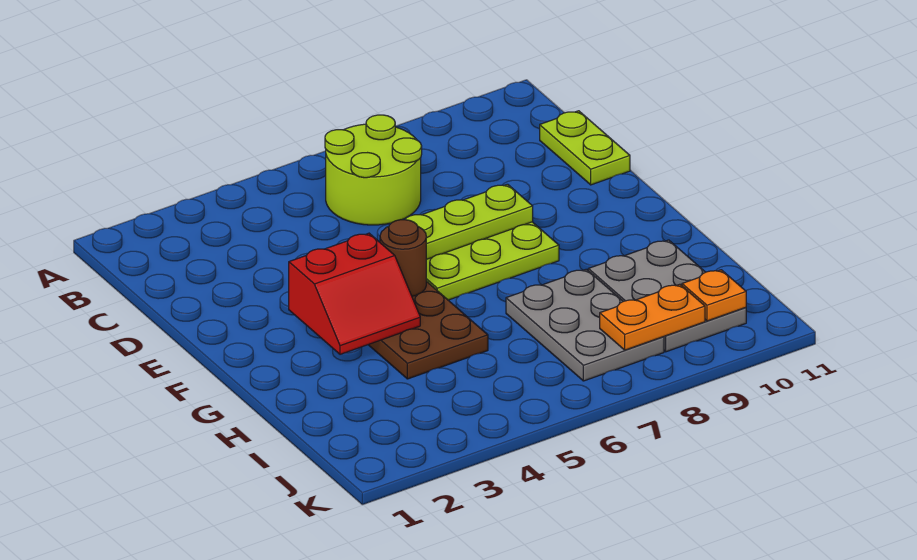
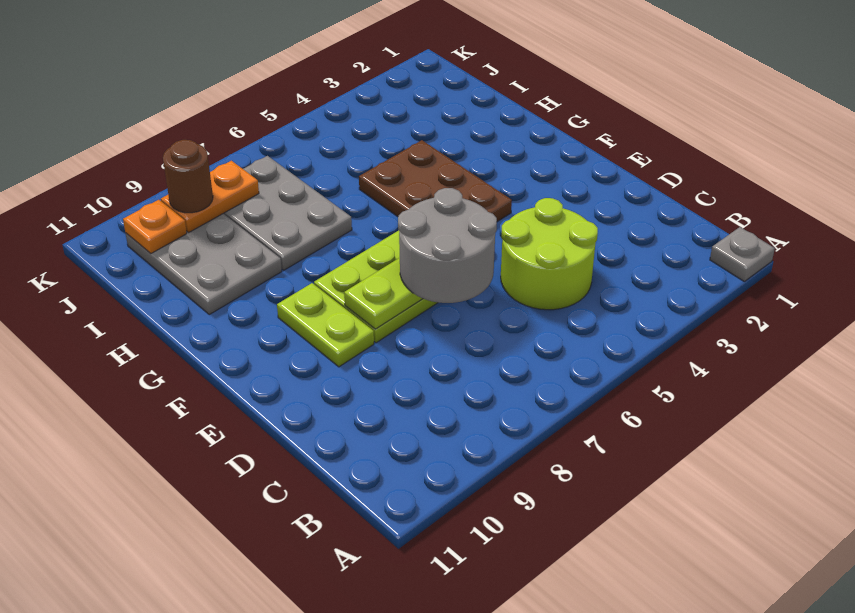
none -> grey 1x1 plate [710,227,775,281]
lime 2x2 round brick [325,115,422,225] -> lime 2x2 round brick moved to [501,198,598,310]
lime 1x2 plate [540,111,630,185] -> lime 1x2 plate moved to [277,283,374,367]
none -> grey 2x2 round brick [398,188,497,303]
red 2x2 slope [289,233,420,354] -> none
brown 1x1 round brick [380,220,426,296] -> brown 1x1 round brick moved to [163,140,213,213]

